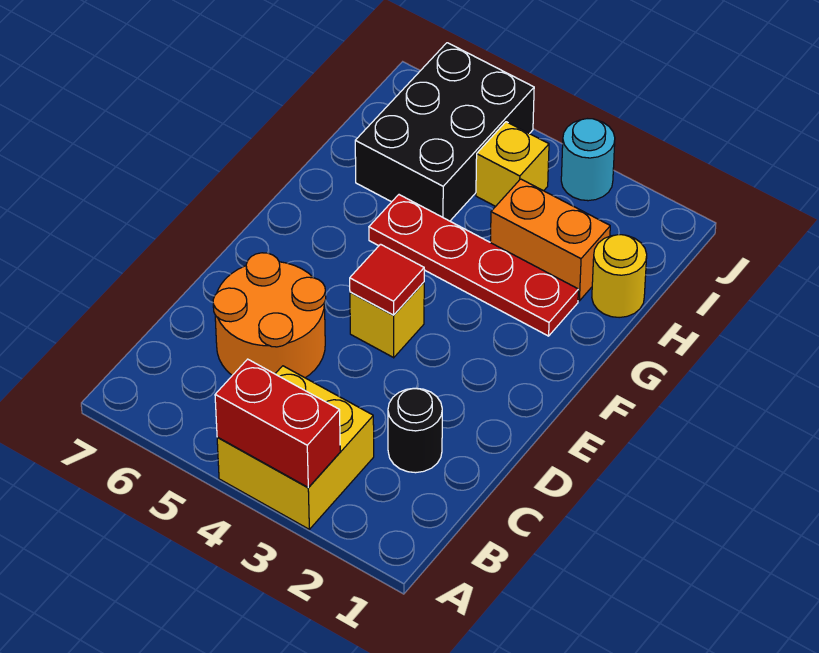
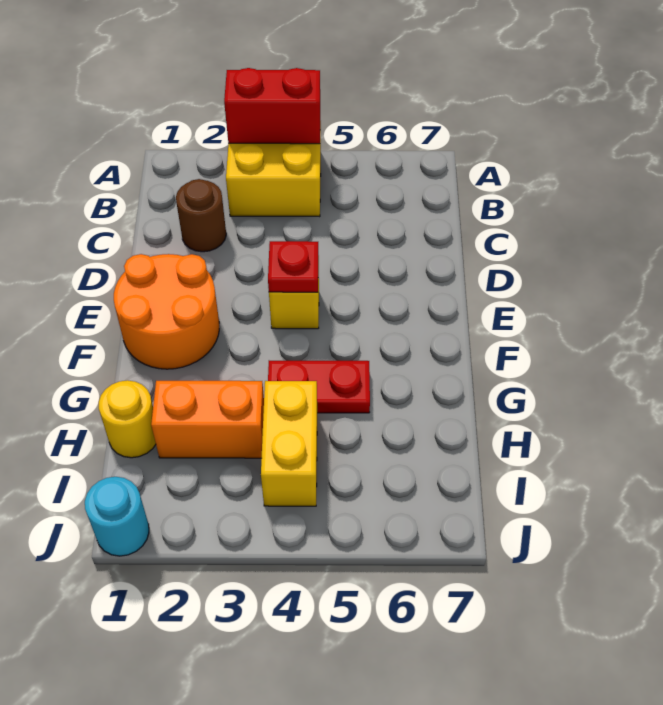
black 1x1 round brick [388,388,442,473] -> brown 1x1 round brick [176,179,226,252]
orange 2x2 round brick [213,253,326,378] -> orange 2x2 round brick moved to [114,254,219,369]
red 1x1 tile [350,244,424,315] -> red 1x1 plate [268,241,318,292]
red 1x4 plate [369,195,578,336] -> red 1x2 plate [268,361,370,413]
black 2x3 brick [355,43,534,221] -> none
yellow 1x1 brick [476,122,549,206] -> yellow 1x2 brick [261,381,317,506]
cyan 1x1 round brick [561,119,615,201] -> cyan 1x1 round brick moved to [85,477,149,556]

